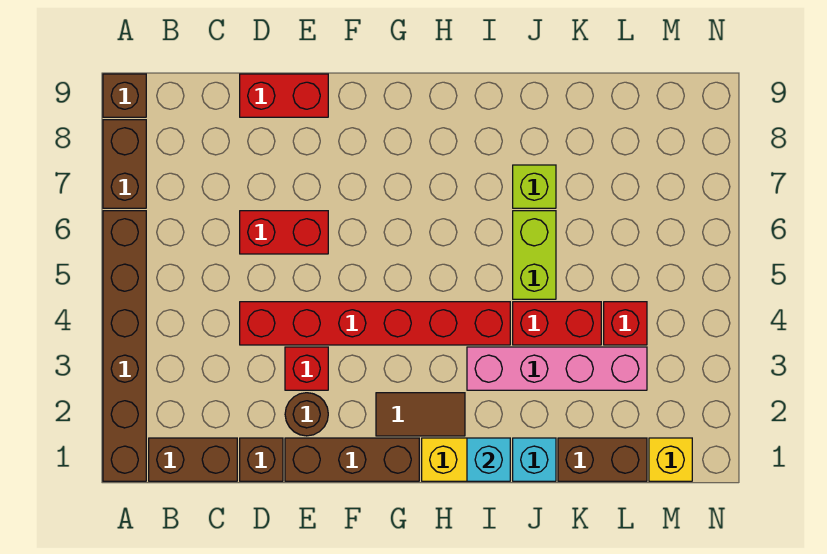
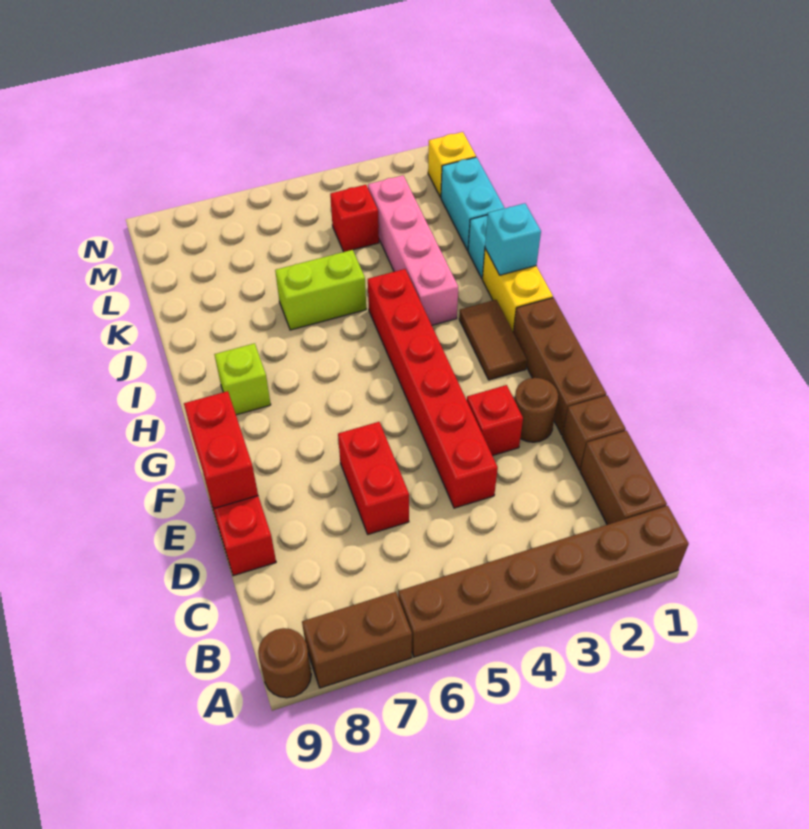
brown 1x1 brick [103,74,146,117] -> brown 1x1 round brick [258,628,311,698]
red 1x2 brick [513,302,601,345] -> red 1x2 brick moved to [184,391,258,508]
lime 1x1 brick [513,165,556,208] -> lime 1x1 brick moved to [214,343,271,415]
brown 1x2 brick [558,438,647,481] -> cyan 1x2 brick [441,157,505,251]

